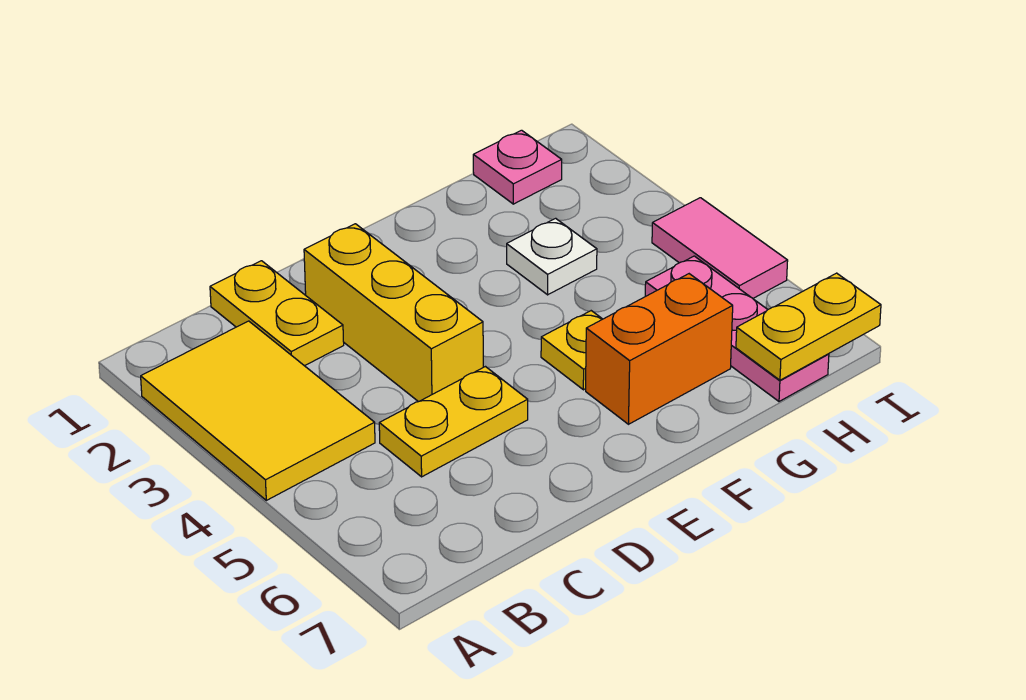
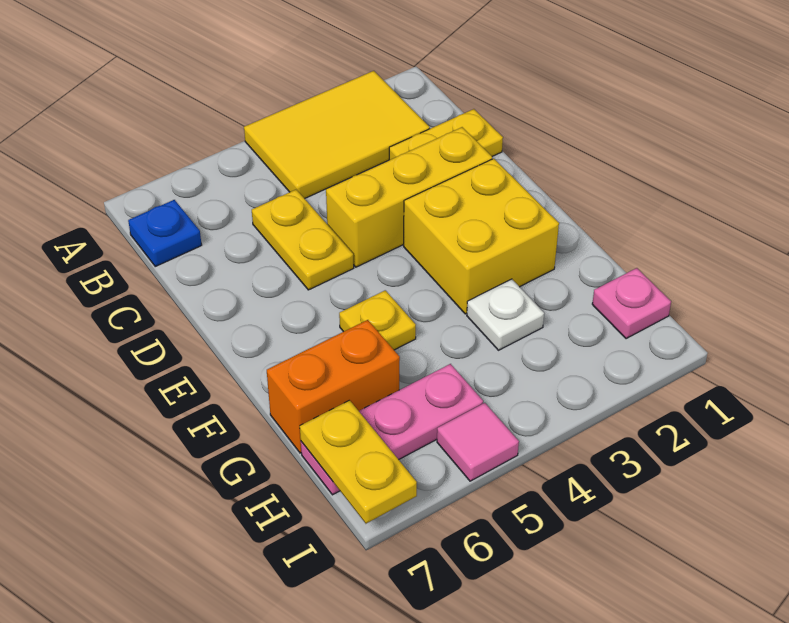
none -> blue 1x1 plate [128,200,202,266]
none -> yellow 2x2 brick [404,159,559,314]
orange 1x2 brick [586,274,733,424] -> orange 1x2 brick turned to [267,320,400,453]
pink 1x2 tile [652,198,788,298] -> pink 1x1 tile [437,403,519,481]

